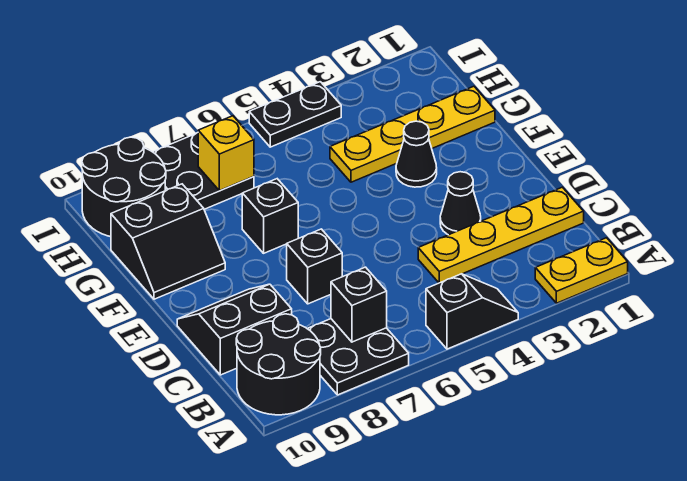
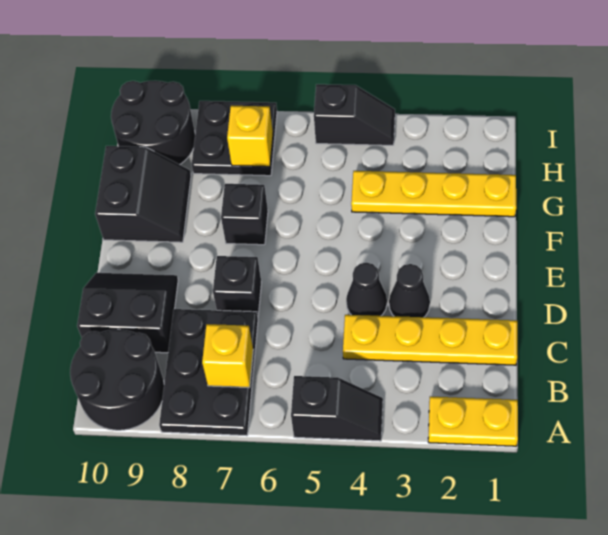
black 2x2 plate [307,319,409,395] -> black 2x3 plate [159,309,258,436]
black 1x1 brick [331,267,387,342] -> yellow 1x1 brick [202,324,253,388]
black 1x1 cone [396,121,437,187] -> black 1x1 cone moved to [346,262,387,316]
black 2x2 slope [111,184,225,299] -> black 2x2 slope turned to [95,146,191,242]
black 1x2 plate [249,82,341,147] -> black 1x2 slope [314,84,395,145]

